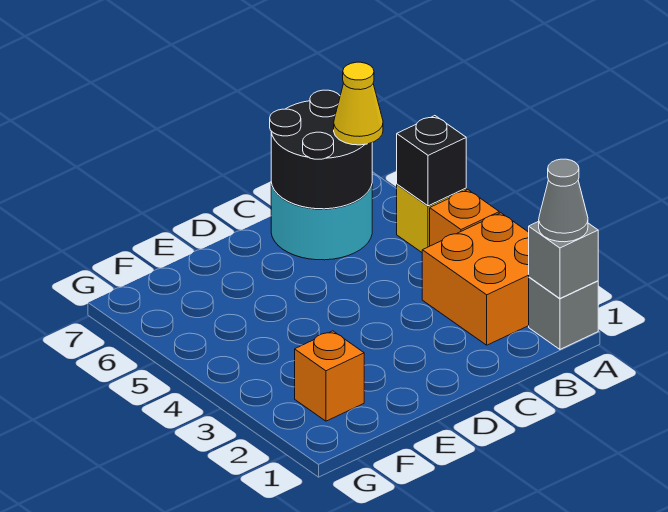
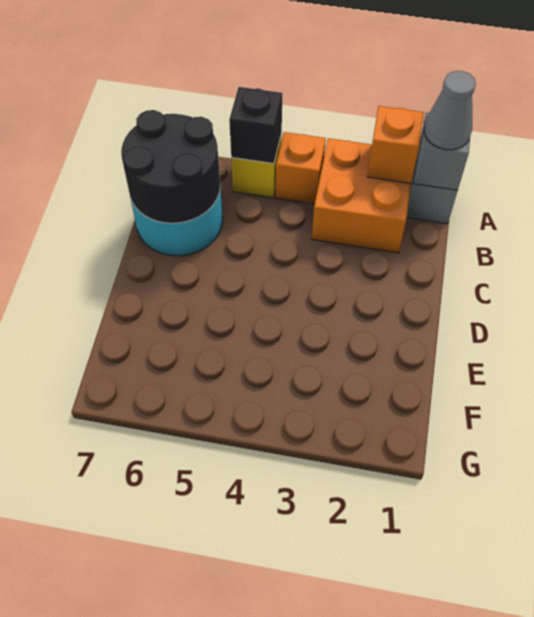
yellow 1x1 cone [334,62,383,145] -> none
orange 1x1 brick [295,331,364,421] -> orange 1x1 brick moved to [367,106,424,183]

